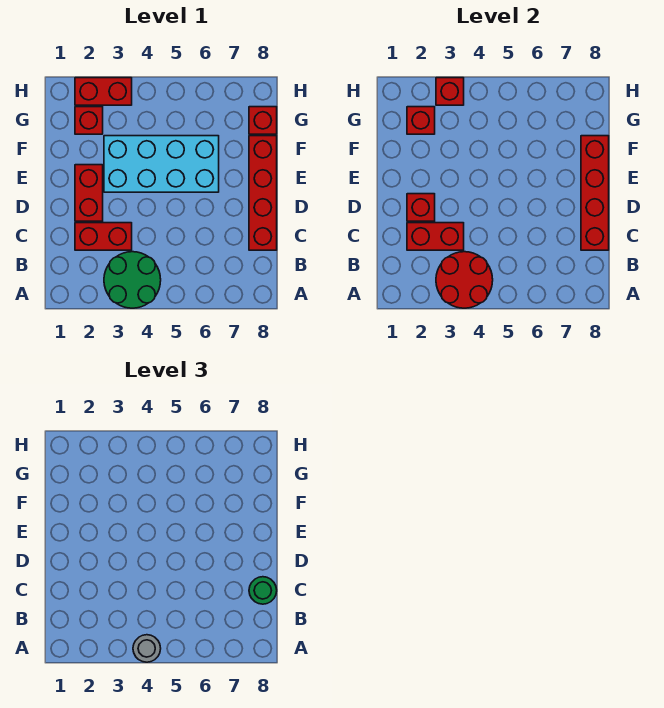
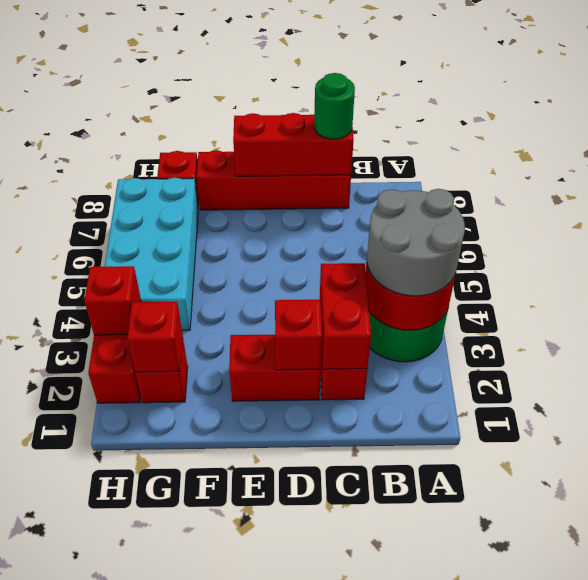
grey 1x1 round brick [133,635,161,662] -> grey 2x2 round brick [367,189,465,296]
red 1x4 brick [581,136,609,250] -> red 1x3 brick [233,113,354,176]
cyan 2x4 brick [104,136,219,192] -> cyan 2x4 brick moved to [105,178,198,331]

